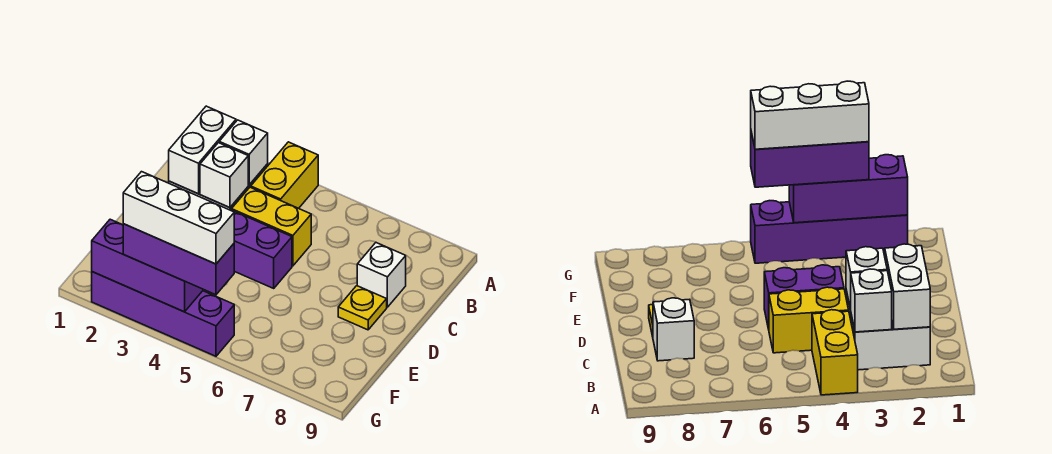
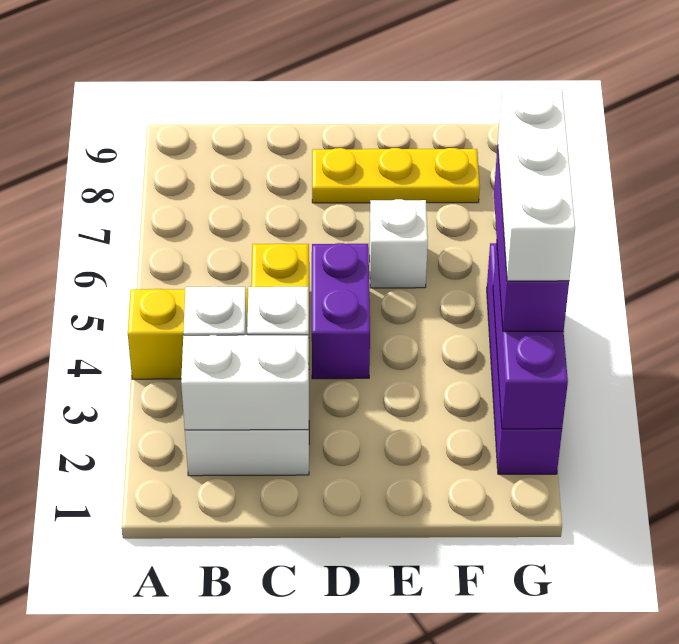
white 1x1 brick [357,243,406,307] -> white 1x1 brick moved to [370,199,428,288]
yellow 1x1 plate [338,286,387,330] -> yellow 1x3 plate [312,148,480,203]

